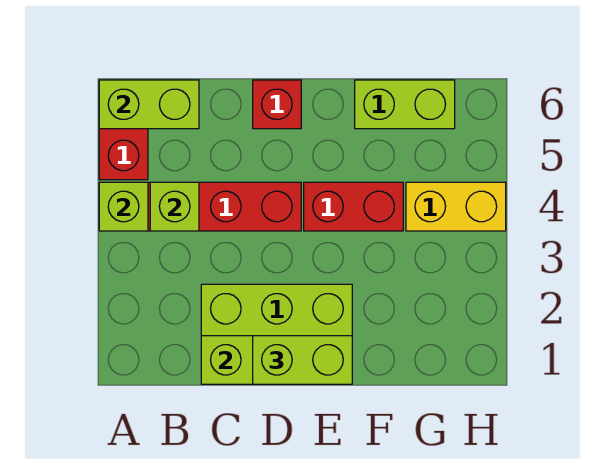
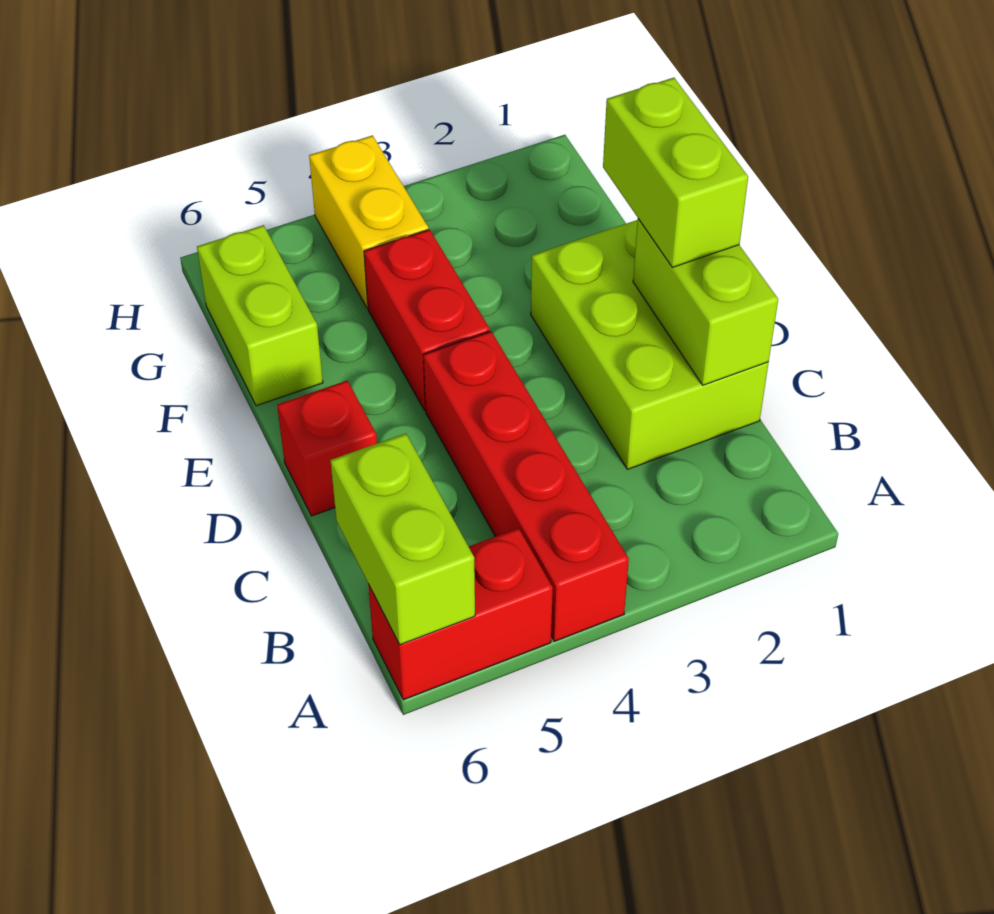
lime 1x1 brick [99,182,148,231] -> none
lime 1x1 brick [150,182,199,231] -> none

